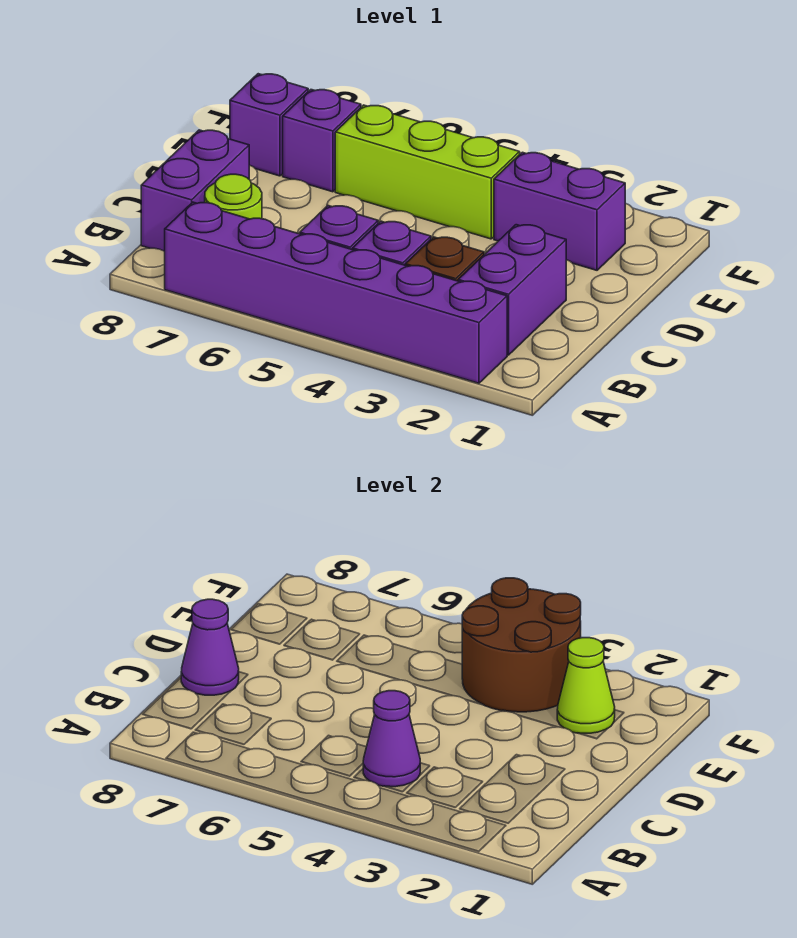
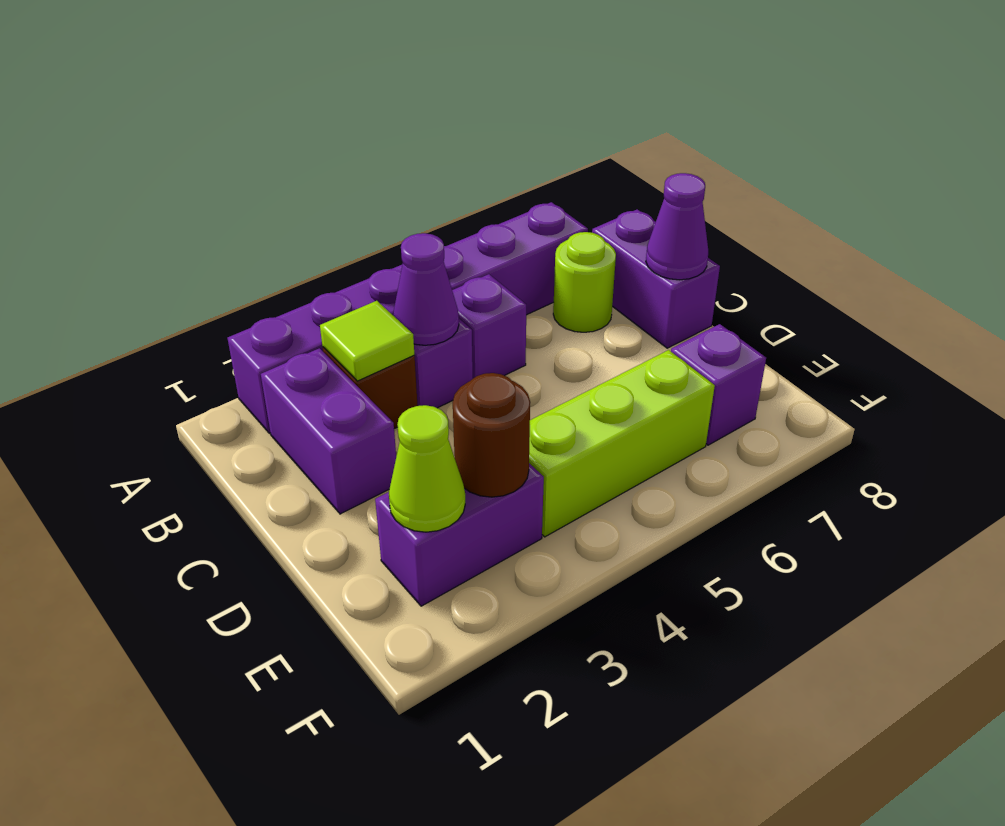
none -> lime 1x1 tile [320,301,414,381]
brown 2x2 round brick [462,578,581,712] -> brown 1x1 round brick [453,373,530,497]
purple 1x1 brick [230,74,308,176] -> none

